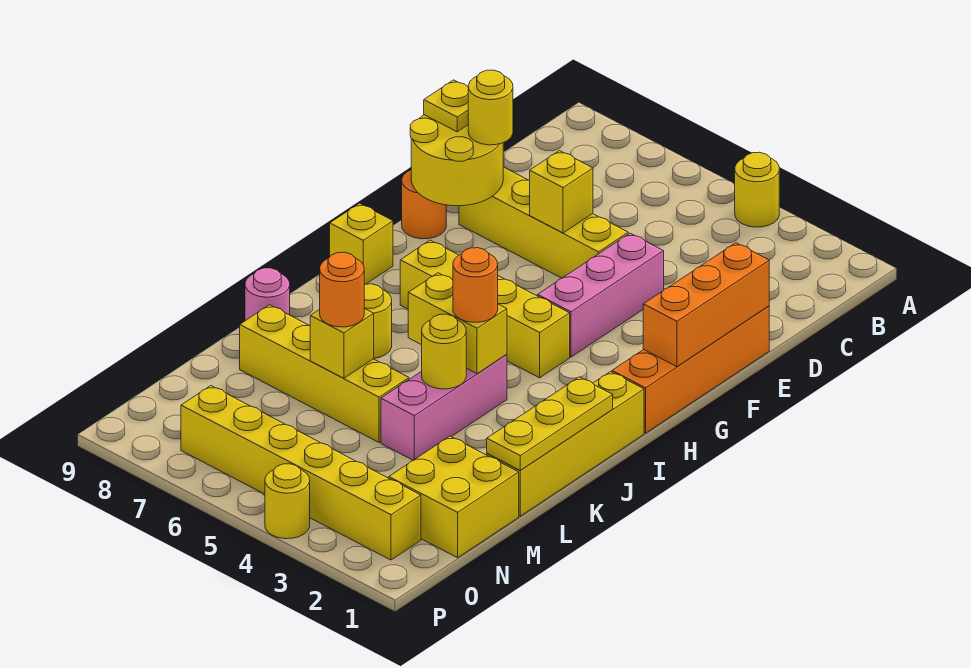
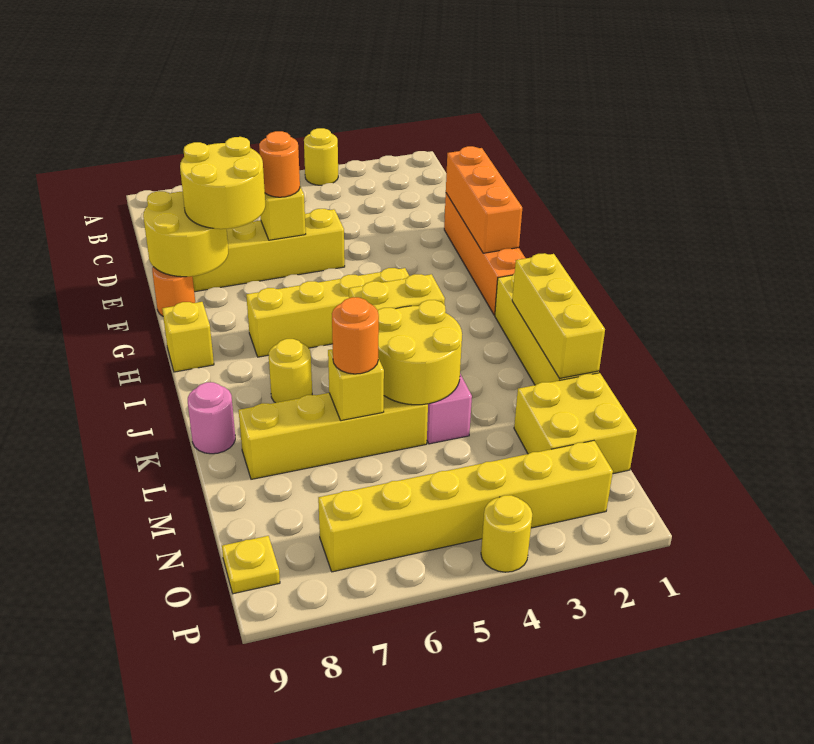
pink 1x3 brick [537,233,664,357] -> none
yellow 1x1 round brick [468,70,513,145] -> yellow 2x2 round brick [180,137,265,229]
yellow 1x1 plate [424,80,468,132] -> yellow 1x1 plate moved to [222,536,280,594]
yellow 1x3 plate [487,377,613,470] -> yellow 1x3 brick [512,253,605,378]
orange 1x1 round brick [453,248,498,322] -> orange 1x1 round brick moved to [259,131,300,197]
yellow 1x1 round brick [422,314,466,389] -> yellow 2x2 round brick [378,300,462,405]

